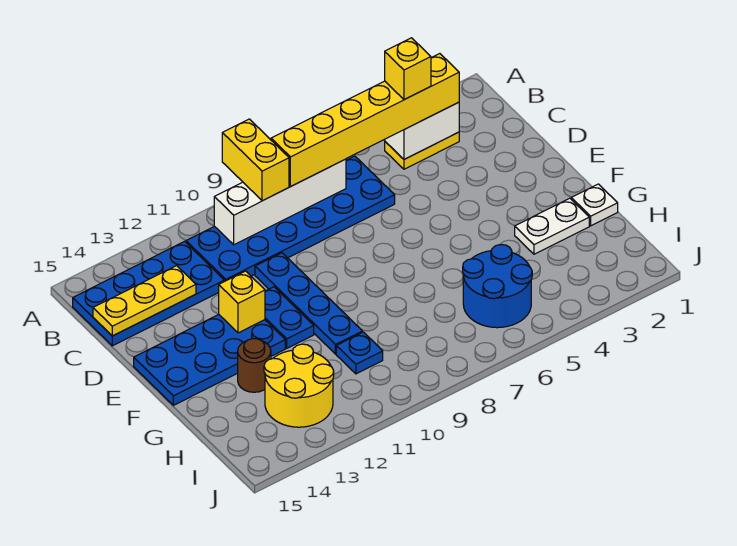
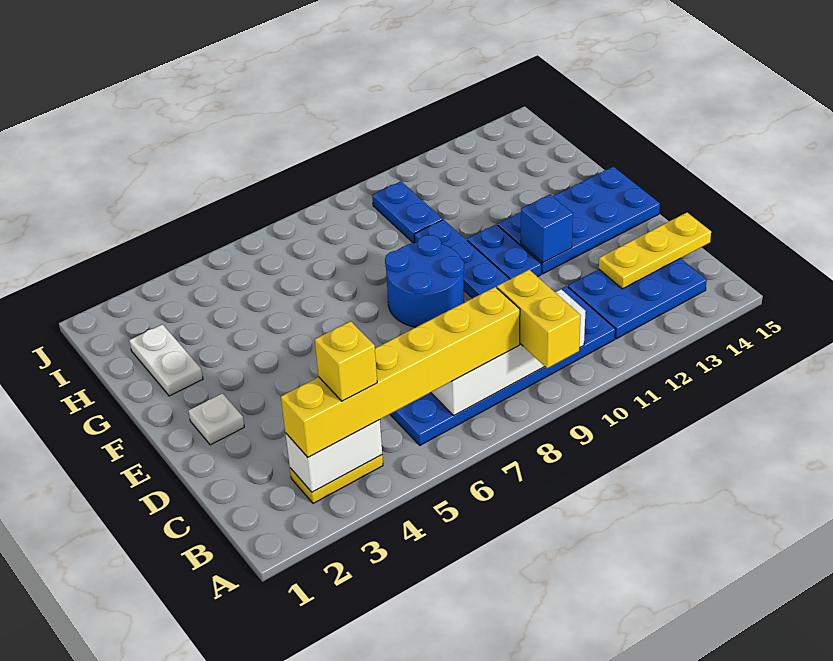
blue 2x4 plate [73,241,224,346] -> blue 2x3 plate [568,258,707,339]
yellow 1x1 brick [219,271,265,333] -> blue 1x1 brick [521,195,573,263]
white 1x1 plate [571,184,618,226] -> white 1x1 plate moved to [189,393,244,445]
white 1x2 plate [515,198,589,254] -> white 1x2 plate turned to [129,324,203,396]
brown 1x1 round brick [238,339,271,392] -> none
blue 2x2 round brick [463,244,532,328] -> blue 2x2 round brick moved to [385,235,464,327]
blue 1x1 plate [336,332,383,374] -> blue 1x2 plate [372,181,443,243]
yellow 2x2 round brick [264,344,334,427] -> none

